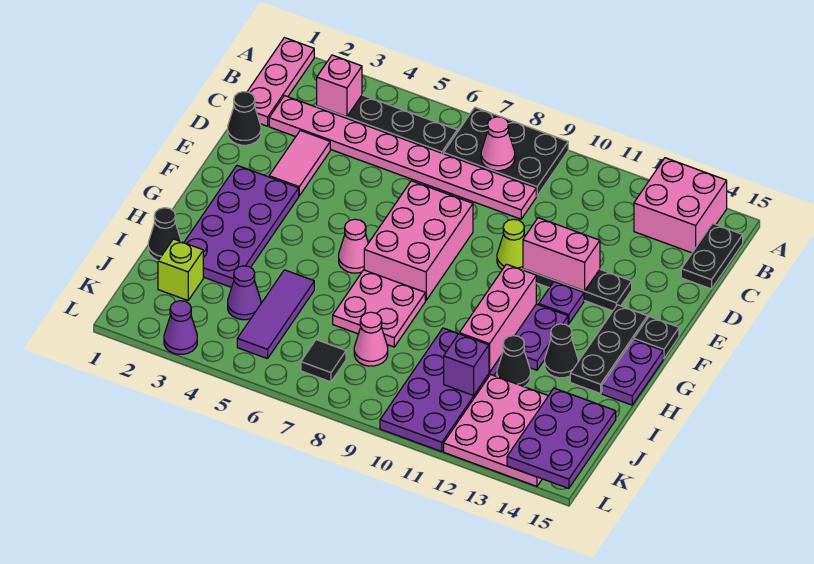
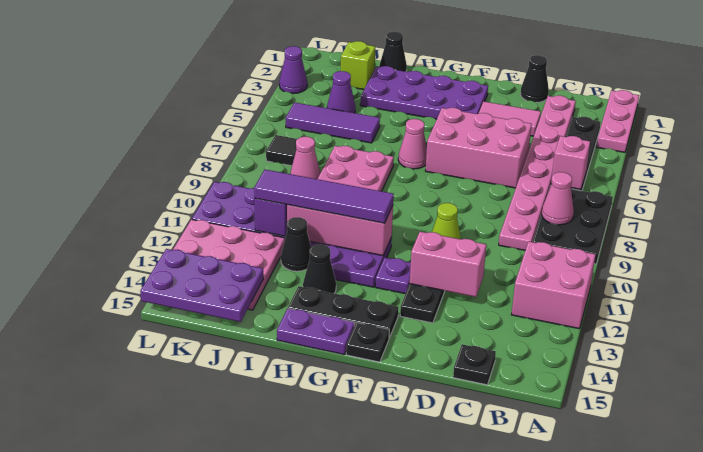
pink 1x3 plate [247,38,314,126] -> pink 1x3 plate turned to [596,90,639,152]
pink 2x2 brick [634,158,727,253] -> pink 2x2 brick moved to [511,242,595,329]
pink 1x1 brick [317,55,362,117] -> pink 1x1 brick moved to [551,136,590,189]
black 1x2 plate [681,224,743,289] -> black 1x1 plate [453,344,496,385]
pink 2x3 brick [364,181,473,300] -> pink 2x3 brick moved to [425,108,532,188]
pink 1x2 brick [523,218,600,291] -> pink 1x2 brick turned to [410,232,486,297]
none -> purple 1x4 tile [254,170,394,223]

